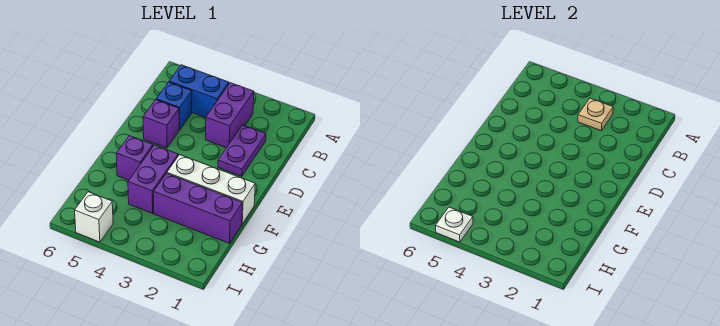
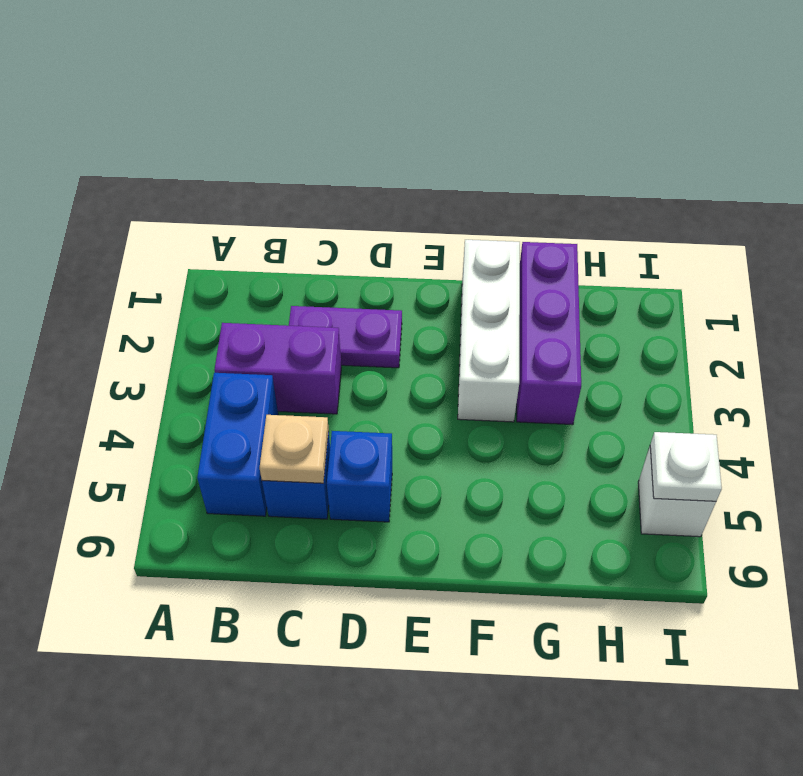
tan 1x1 plate [578,98,613,131] -> tan 1x1 plate moved to [260,415,329,483]
purple 1x1 brick [143,100,179,148] -> blue 1x1 brick [327,431,392,522]
purple 1x2 brick [128,145,178,213] -> none
purple 1x1 brick [116,136,153,180] -> none

